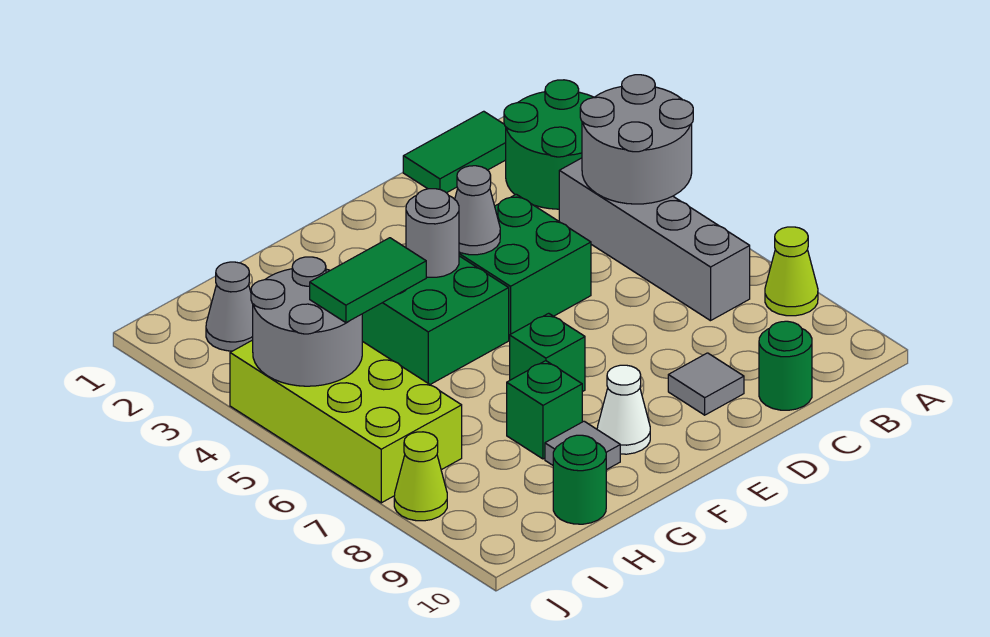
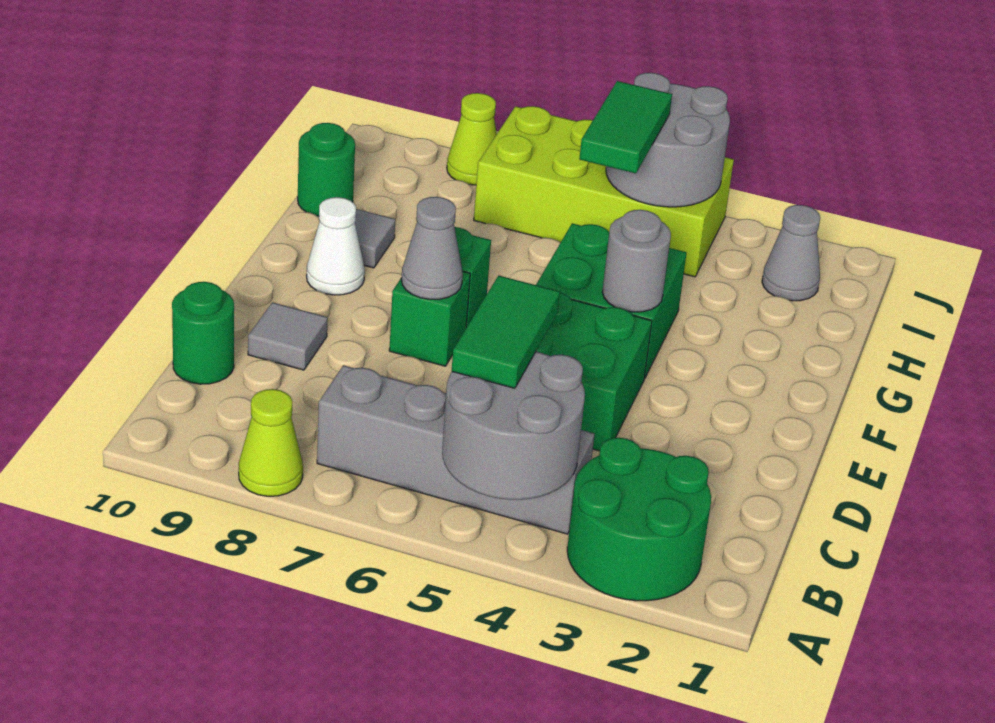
green 1x2 tile [403,111,506,193] -> green 1x2 tile moved to [452,276,560,388]
grey 1x1 cone [455,166,500,255] -> grey 1x1 cone moved to [401,197,463,299]
green 1x1 brick [507,361,582,459] -> green 1x1 brick moved to [389,271,470,366]

